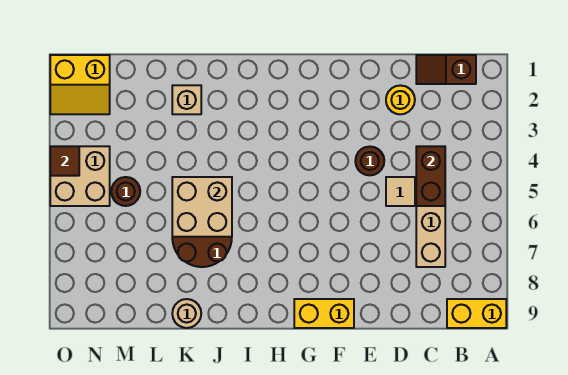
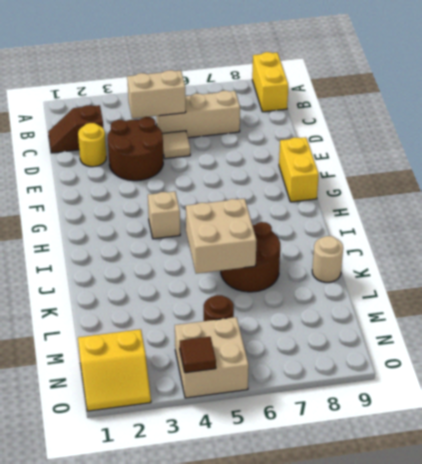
brown 1x2 slope [416,55,476,84] -> brown 1x2 slope turned to [48,105,103,153]
brown 1x2 brick [416,146,445,206] -> tan 1x2 brick [127,70,186,119]
brown 1x1 round brick [355,147,384,175] -> brown 2x2 round brick [108,117,163,181]
tan 1x1 brick [172,85,201,114] -> tan 1x1 brick moved to [148,191,180,239]
yellow 2x2 slope [50,55,110,114] -> yellow 2x2 slope turned to [78,329,151,411]

